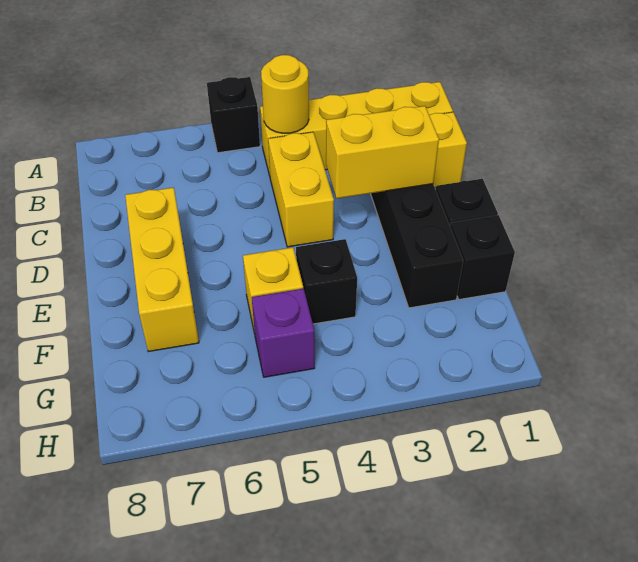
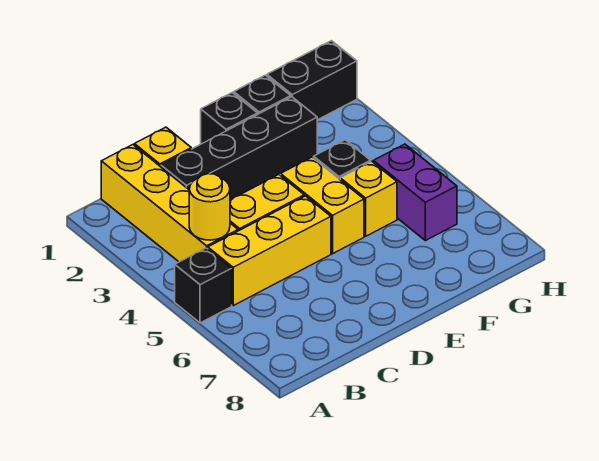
yellow 1x2 brick [326,106,439,198] -> yellow 1x2 brick moved to [281,157,364,254]
yellow 1x3 brick [125,188,199,352] -> yellow 1x3 brick moved to [208,196,331,305]
none -> black 1x2 brick [267,41,357,120]
purple 1x1 brick [252,289,315,377] -> purple 1x2 brick [373,144,457,241]

